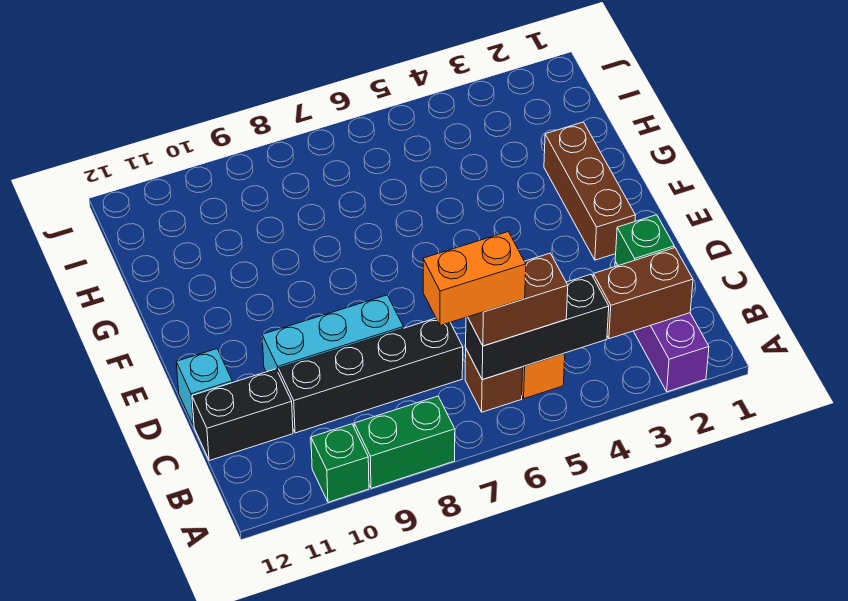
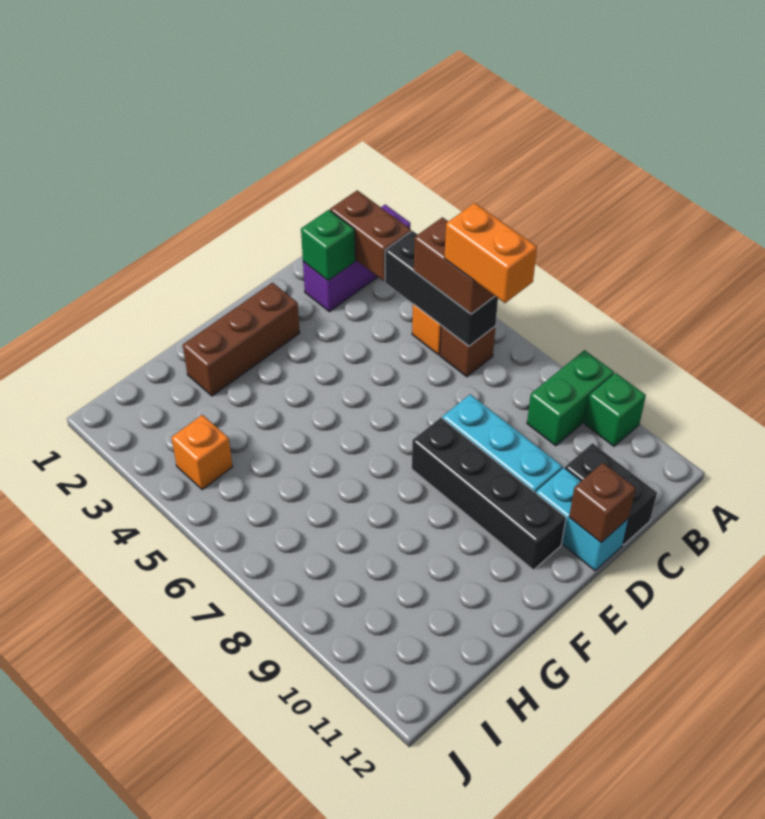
green 1x2 brick [354,396,455,488] -> green 1x2 brick turned to [527,350,614,446]
black 1x4 brick [278,318,463,433] -> black 1x4 brick moved to [412,418,566,570]
cyan 1x1 brick [176,349,232,426] -> cyan 1x2 brick [536,468,629,571]
none -> brown 1x1 brick [569,463,636,542]
none -> orange 1x1 brick [171,415,233,490]

